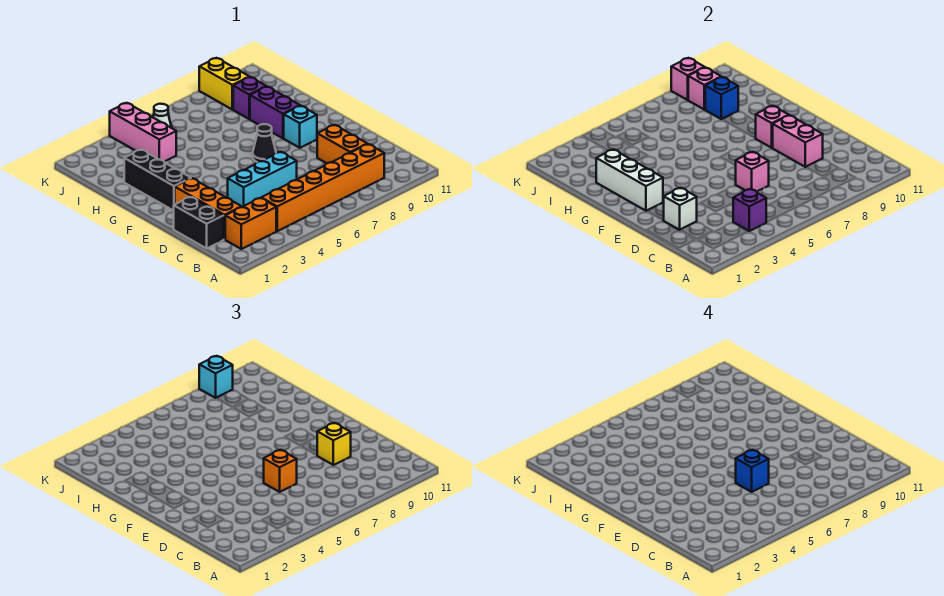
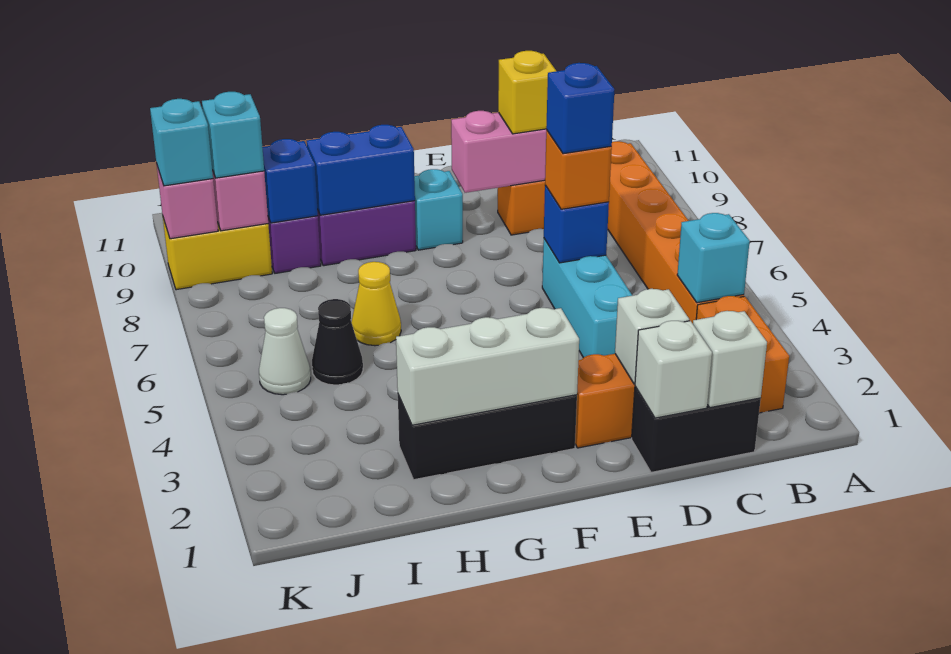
purple 1x1 brick [733,189,766,231] -> cyan 1x1 brick [677,213,750,303]
none -> white 1x1 brick [693,311,767,408]
none -> white 1x1 brick [635,321,712,418]
pink 1x1 brick [736,152,769,192] -> blue 1x1 brick [544,185,609,263]
black 1x1 cone [253,124,276,162] -> black 1x1 cone moved to [312,299,363,385]
pink 1x1 brick [756,106,789,148] -> none
none -> blue 1x2 brick [307,125,415,215]
none -> yellow 1x1 cone [351,262,401,346]
pink 1x3 brick [110,103,176,162] -> none
none -> cyan 1x1 brick [202,92,264,178]

